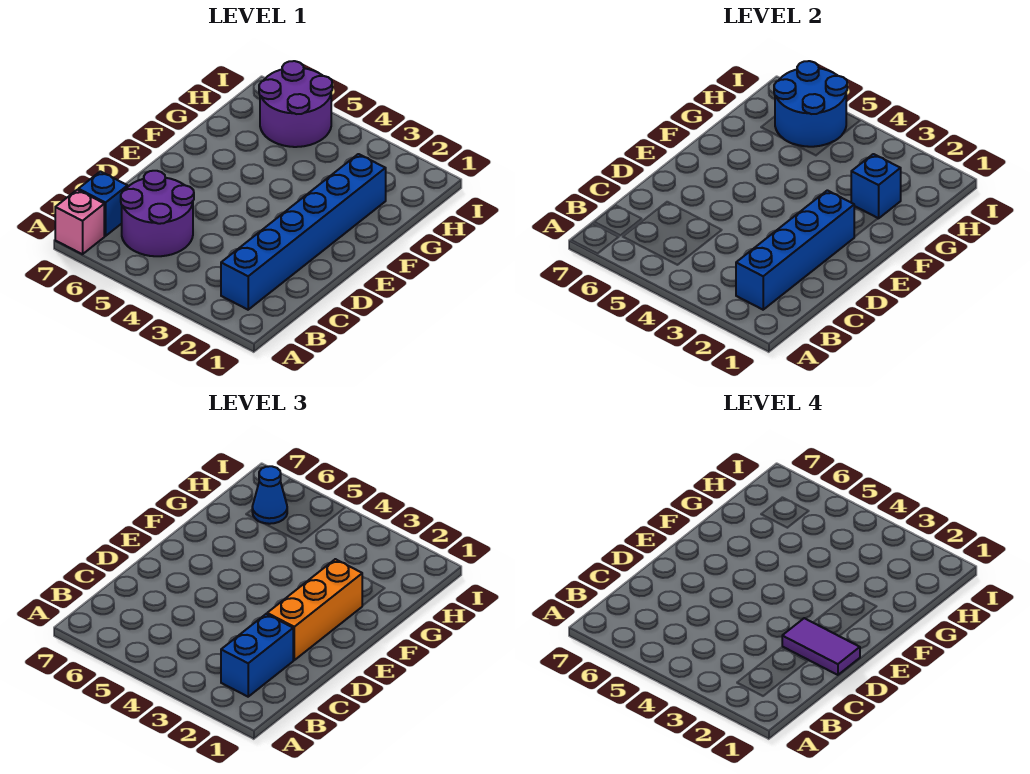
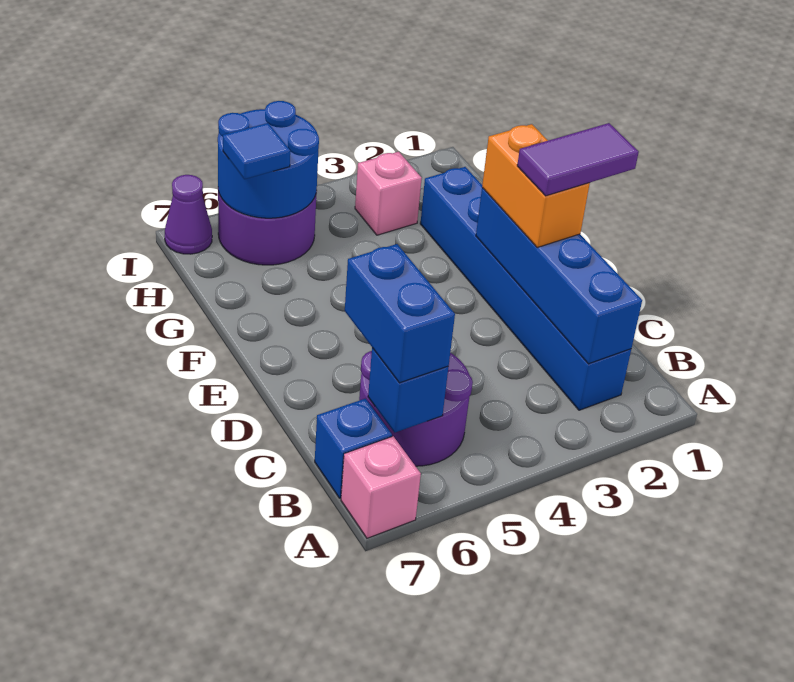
blue 1x2 brick [221,614,293,697] -> blue 1x2 brick moved to [345,244,455,383]
orange 1x3 brick [267,559,362,660] -> orange 1x2 brick [482,124,590,247]
blue 1x1 brick [851,154,901,219] -> blue 1x1 brick moved to [368,348,448,433]
none -> pink 1x1 brick [355,152,422,235]
blue 1x1 cone [252,466,287,524] -> blue 1x1 tile [223,123,290,179]
none -> purple 1x1 cone [165,175,212,254]

